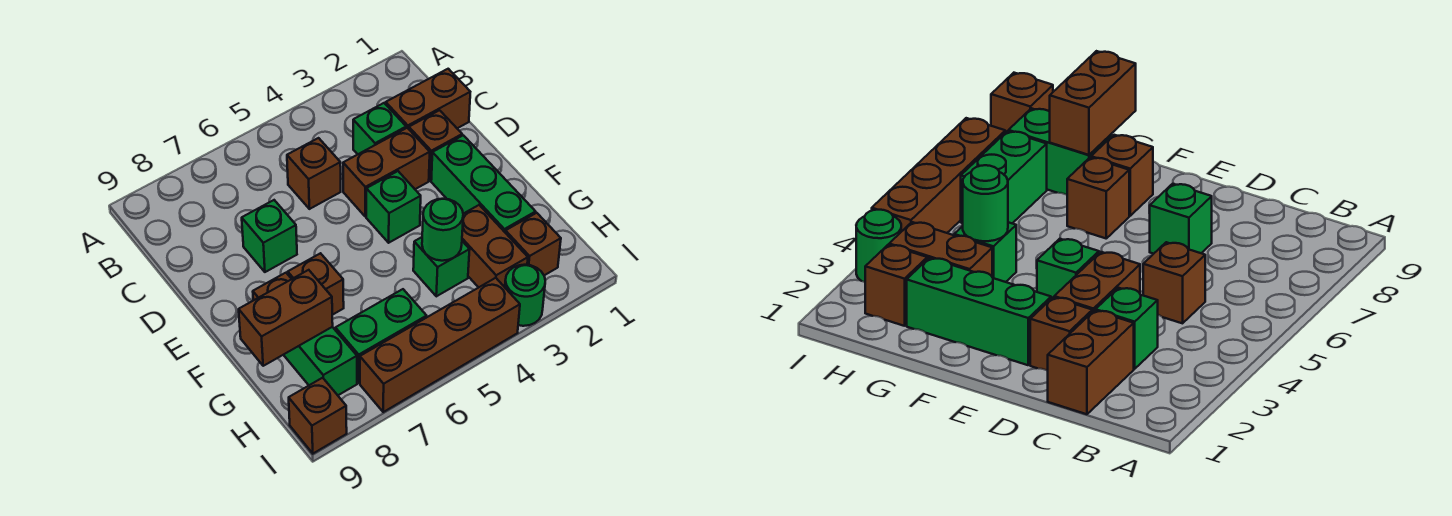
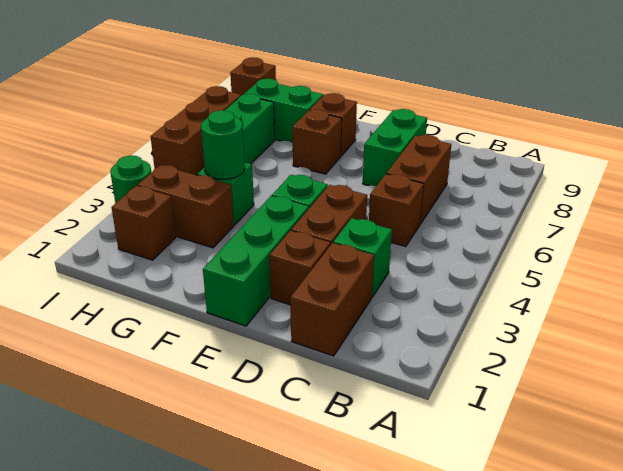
green 1x1 brick [242,200,297,272] -> green 1x2 brick [363,109,427,186]
green 1x3 brick [431,135,536,232] -> green 1x3 brick turned to [203,196,309,326]
brown 1x2 brick [239,270,333,366] -> brown 1x2 brick moved to [386,135,451,224]
brown 1x4 brick [360,278,520,412] -> brown 1x3 brick [150,86,241,175]

